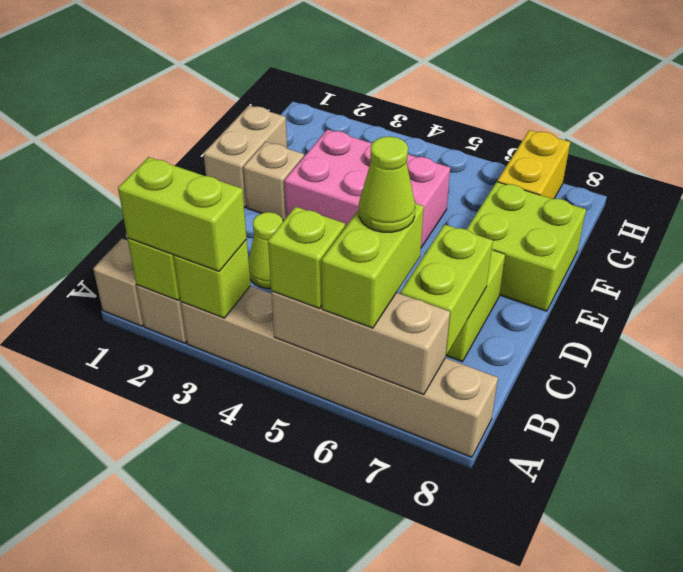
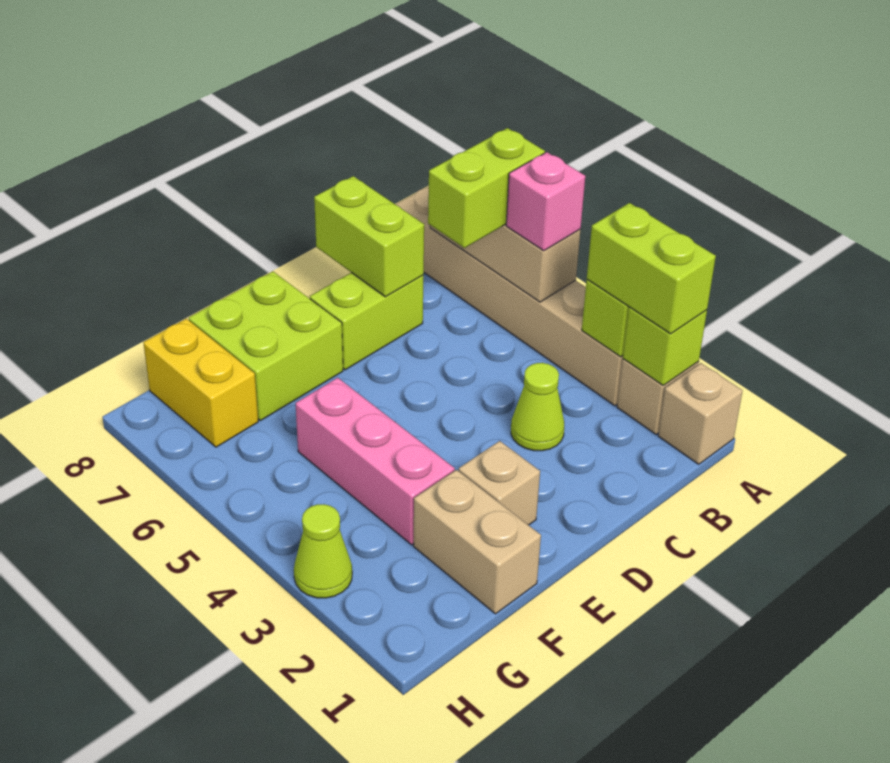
lime 1x1 brick [268,207,345,309] -> pink 1x1 brick [506,152,585,251]
lime 1x1 cone [359,137,415,232] -> lime 1x1 cone moved to [294,504,352,598]
lime 1x2 brick [400,225,493,356] -> lime 1x2 brick turned to [314,176,424,297]
tan 1x2 brick [203,106,287,208] -> tan 1x2 brick turned to [413,470,541,614]
pink 2x3 brick [285,130,450,247] -> pink 1x3 brick [296,378,455,545]
yellow 1x2 brick [497,130,570,199] -> yellow 1x2 brick turned to [143,319,258,447]

